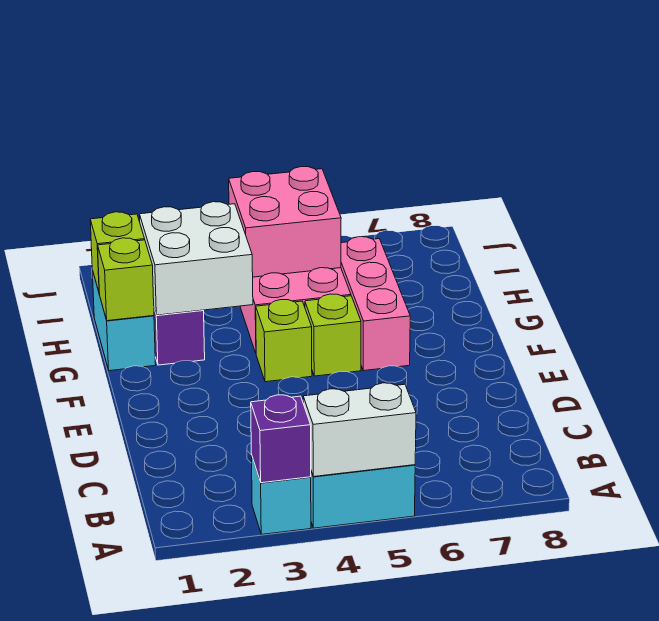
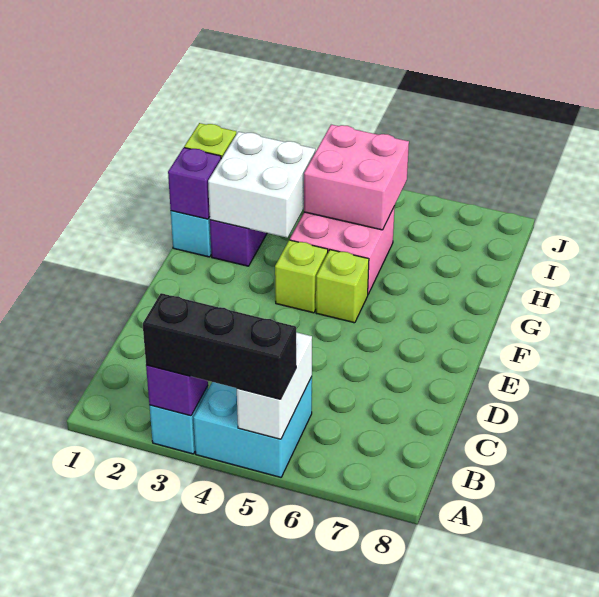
none -> black 1x3 brick [143,293,296,399]
white 1x2 brick [303,383,416,477] -> white 1x2 brick turned to [237,332,312,439]
pink 1x3 brick [341,237,410,371] -> none
lime 1x1 brick [98,238,154,321] -> purple 1x1 brick [168,148,221,219]

